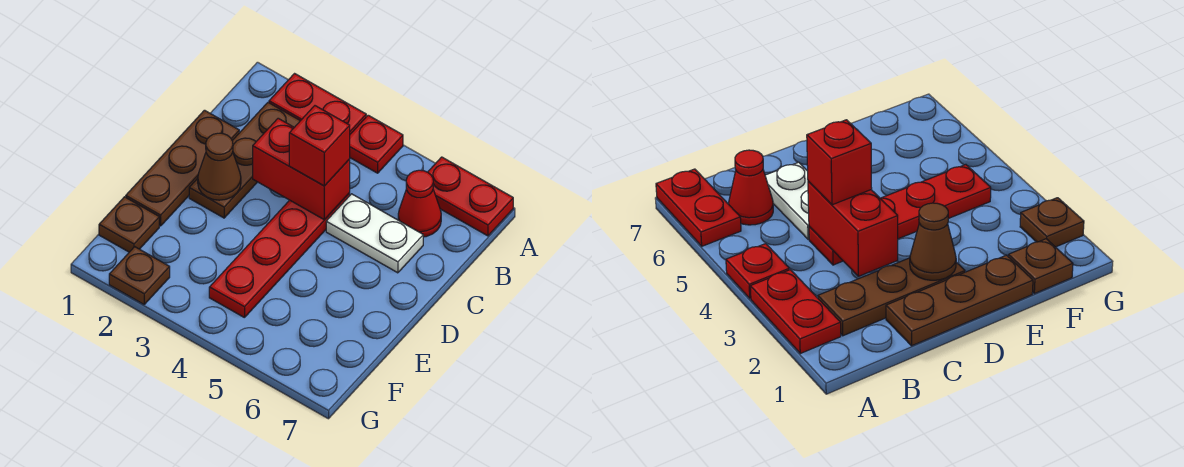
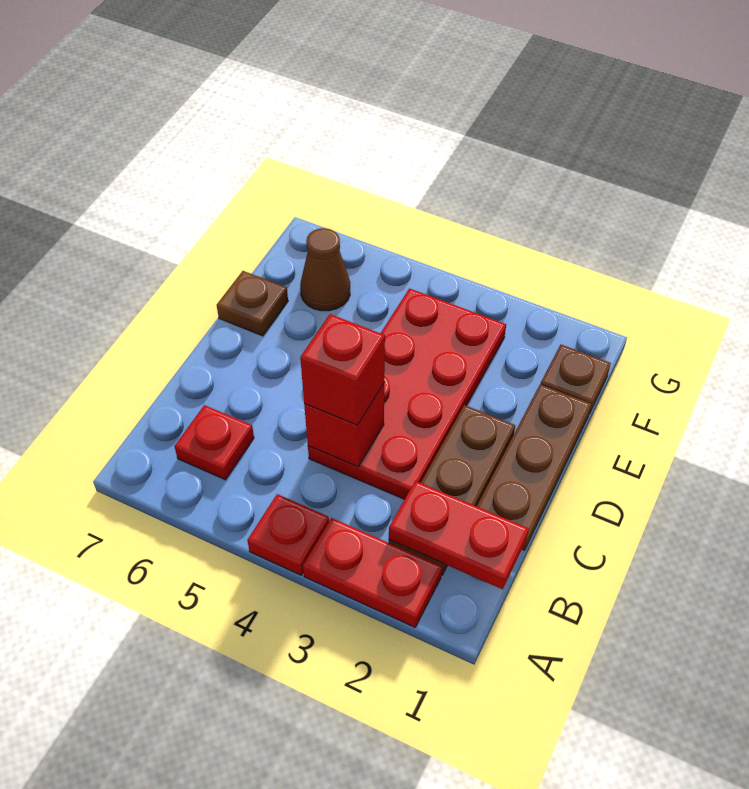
red 1x2 plate [428,157,513,236] -> red 1x2 plate moved to [389,481,529,589]
red 1x1 cone [398,170,441,237] -> red 1x1 plate [174,405,254,480]
red 1x2 brick [253,118,350,220] -> red 1x1 brick [304,384,384,467]
red 1x4 plate [209,193,350,318] -> red 2x4 plate [308,289,506,499]
white 1x2 plate [326,194,423,273] -> none
brown 1x1 cone [198,133,241,200] -> brown 1x1 cone moved to [300,228,350,311]
brown 1x1 plate [109,247,170,304] -> brown 1x1 plate moved to [217,271,288,336]

